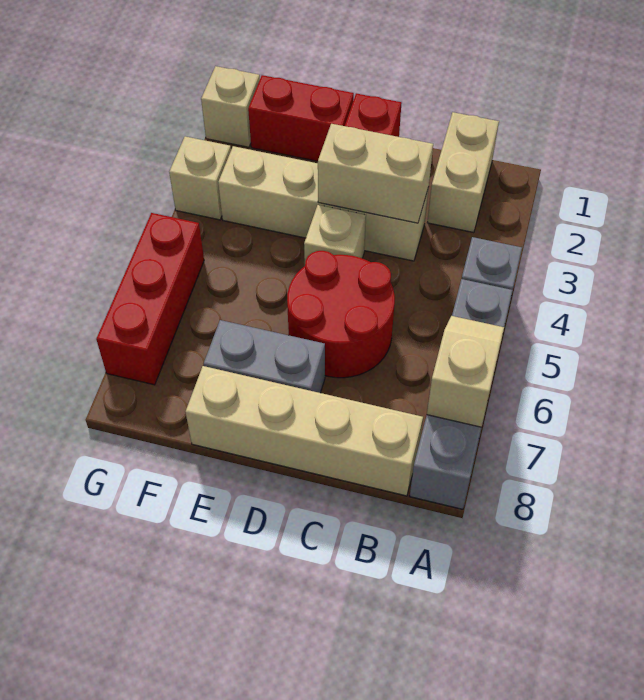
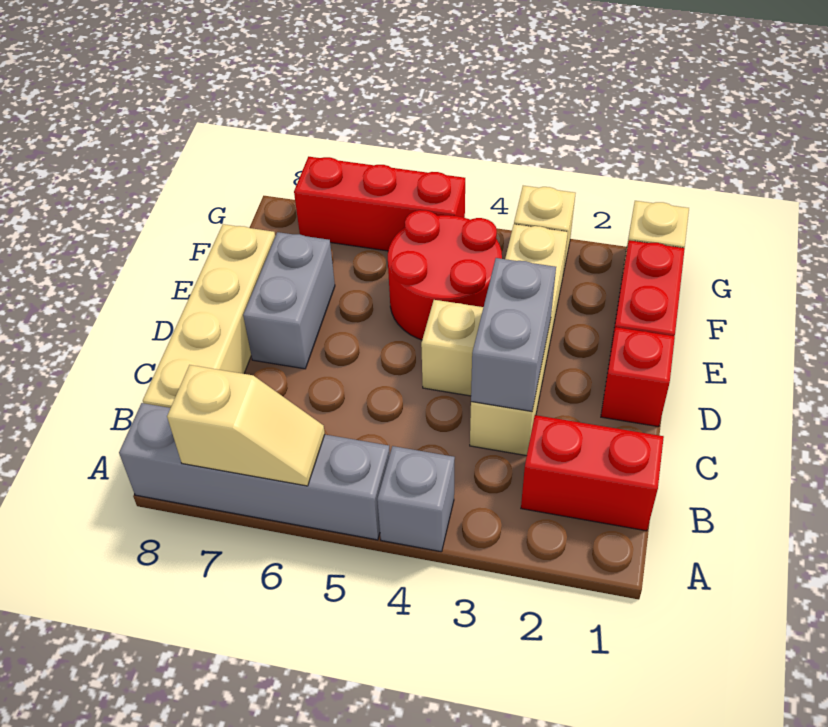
tan 1x2 brick [427,112,499,233] -> red 1x2 brick [521,415,664,531]
tan 1x2 brick [318,124,433,223] -> grey 1x2 brick [471,258,556,411]
red 2x2 round brick [287,251,395,378] -> red 2x2 round brick moved to [388,210,502,340]

